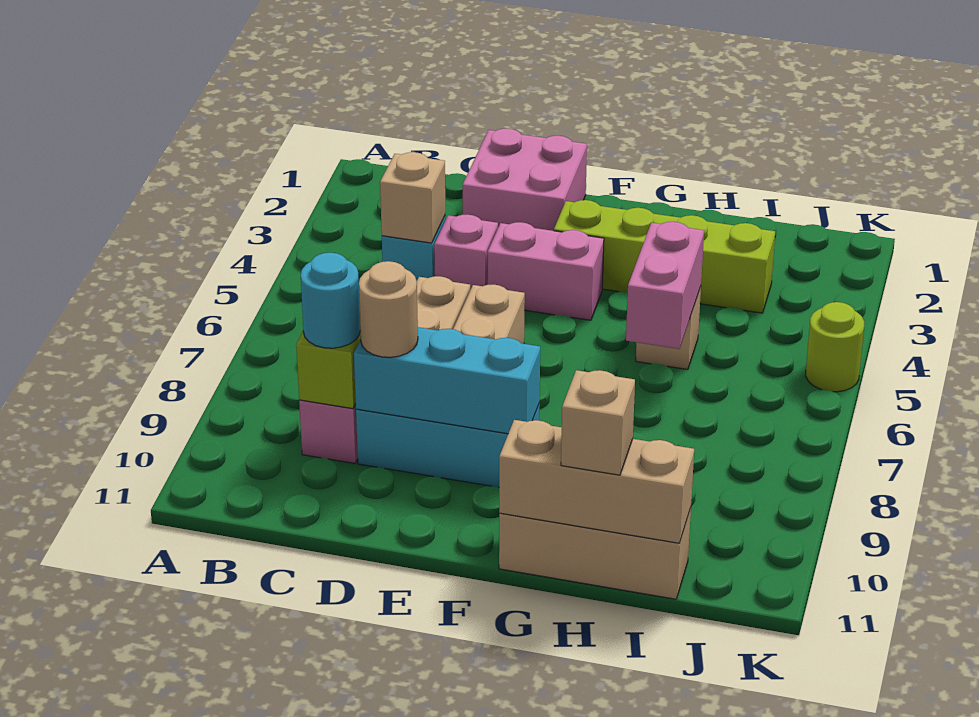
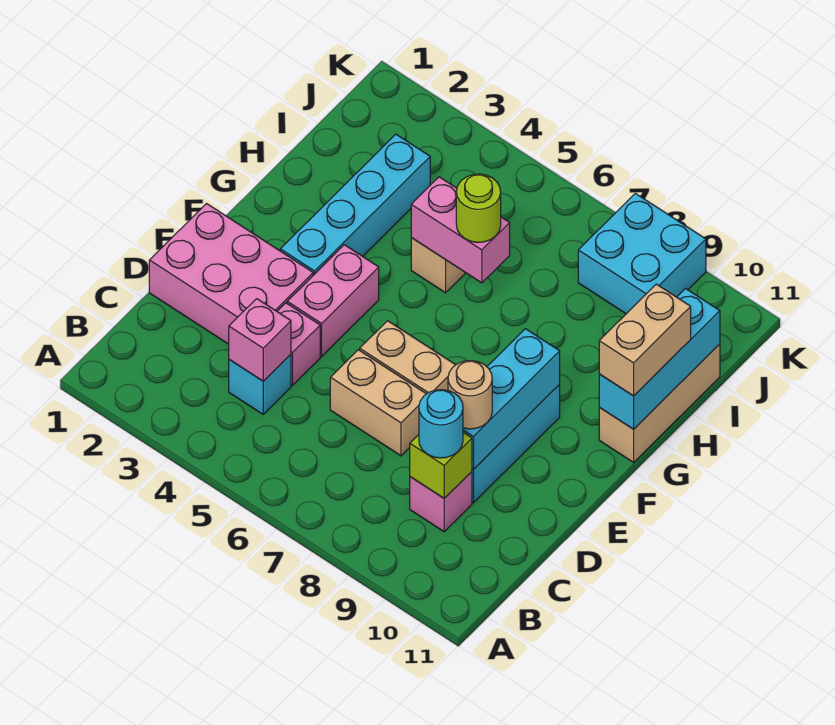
tan 1x1 brick [380,152,445,243] -> pink 1x1 brick [229,299,291,381]
pink 2x2 brick [463,129,587,231] -> pink 2x3 brick [149,204,313,344]
lime 1x4 brick [554,200,775,313] -> cyan 1x4 brick [280,134,430,275]
tan 1x3 brick [499,420,694,543] -> cyan 1x3 brick [599,289,720,429]
tan 1x1 brick [561,370,635,475] -> tan 1x2 brick [599,284,691,396]
none -> cyan 2x2 brick [578,193,706,314]
lime 1x1 round brick [806,302,864,392] -> lime 1x1 round brick moved to [456,174,501,242]

